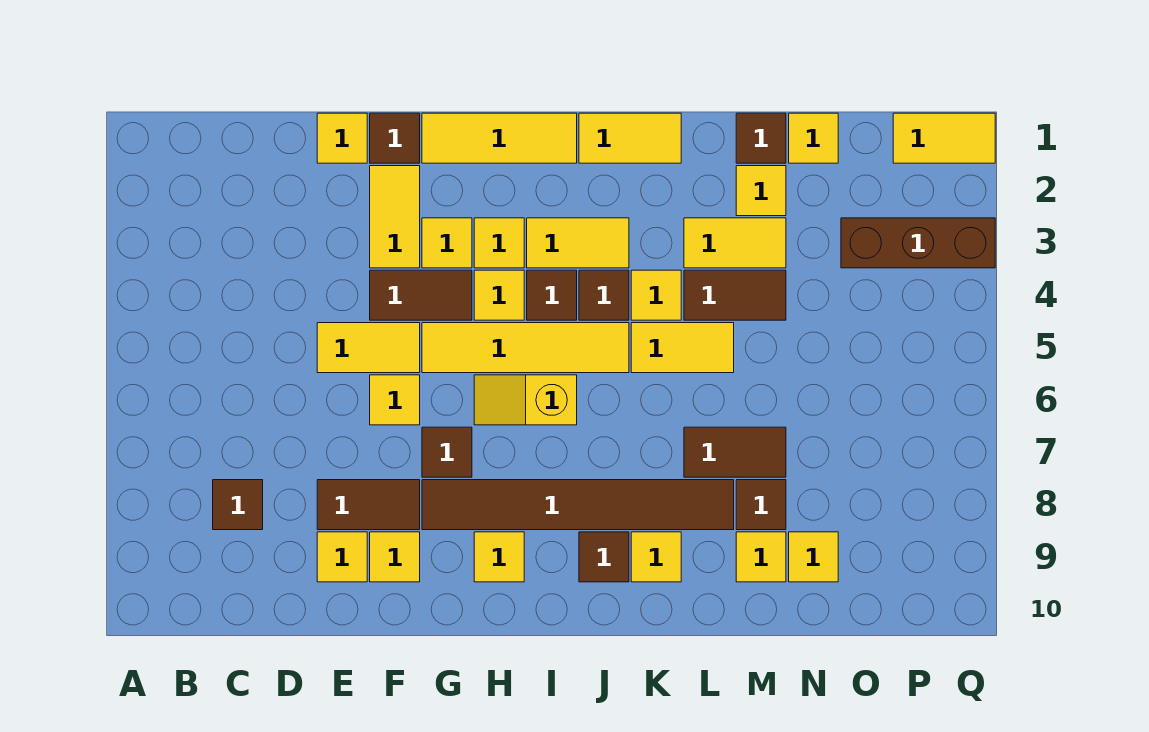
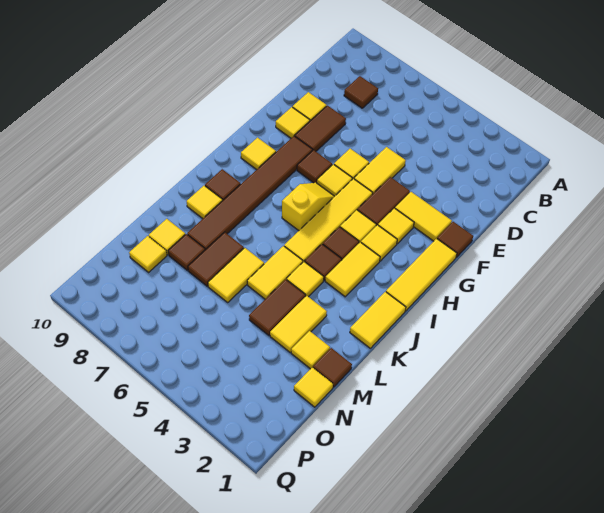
yellow 1x1 tile [317,113,367,163] -> yellow 1x1 tile moved to [317,164,352,196]
brown 1x3 brick [841,218,995,268] -> none
yellow 1x2 tile [893,113,995,163] -> yellow 1x2 tile moved to [208,248,264,302]

